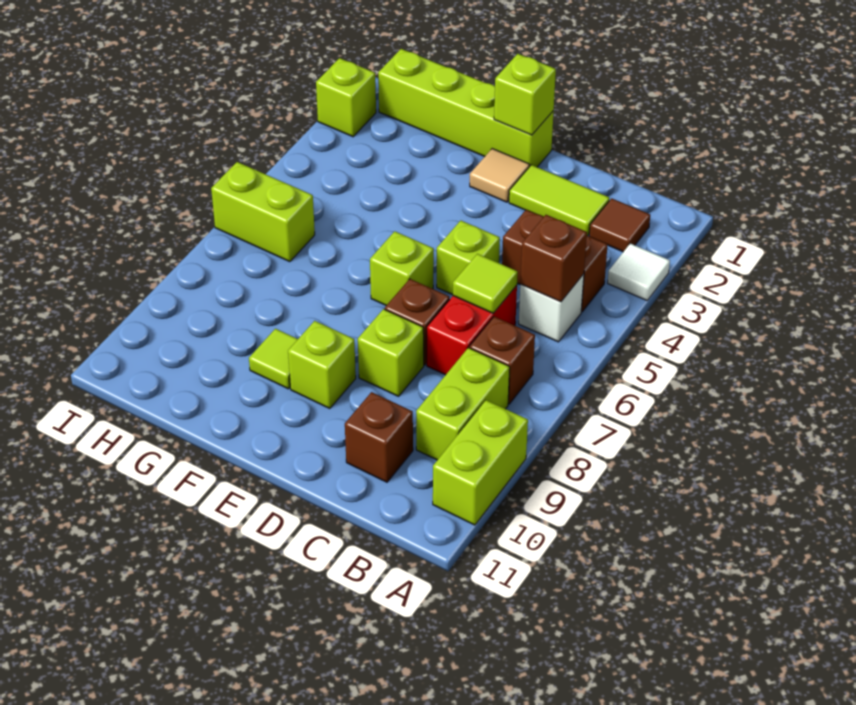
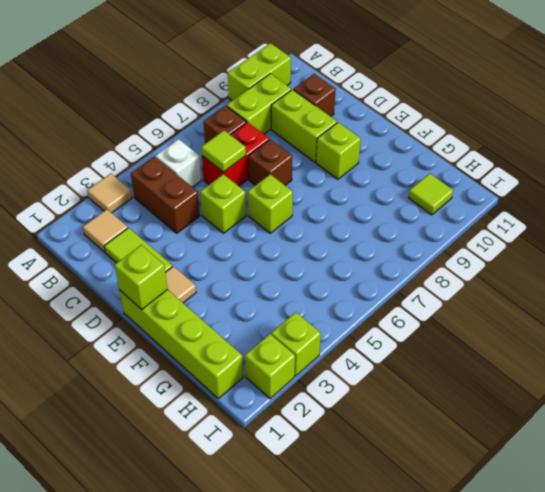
white 1x1 tile [608,244,670,300] -> tan 1x1 tile [87,174,132,213]
brown 1x1 tile [589,198,650,252] -> tan 1x1 tile [83,209,128,252]
brown 1x1 brick [520,215,587,302] -> none
lime 1x1 brick [358,309,424,396] -> lime 1x1 brick moved to [271,312,321,376]
lime 1x1 tile [249,329,298,389] -> lime 1x1 tile moved to [408,173,453,215]
lime 1x2 brick [211,162,315,262] -> lime 1x2 brick moved to [271,90,337,162]

